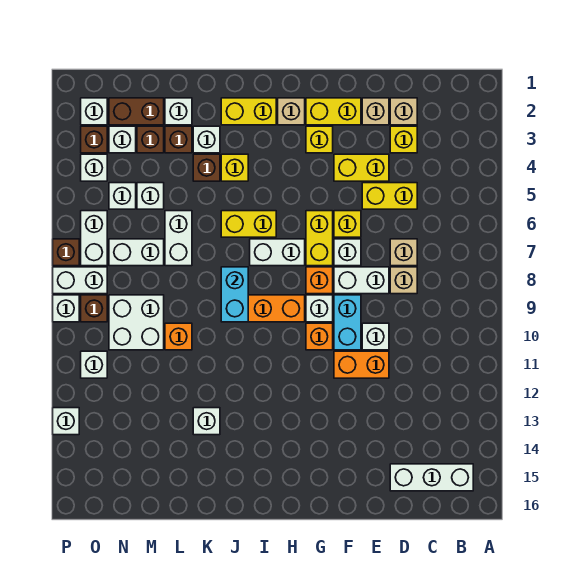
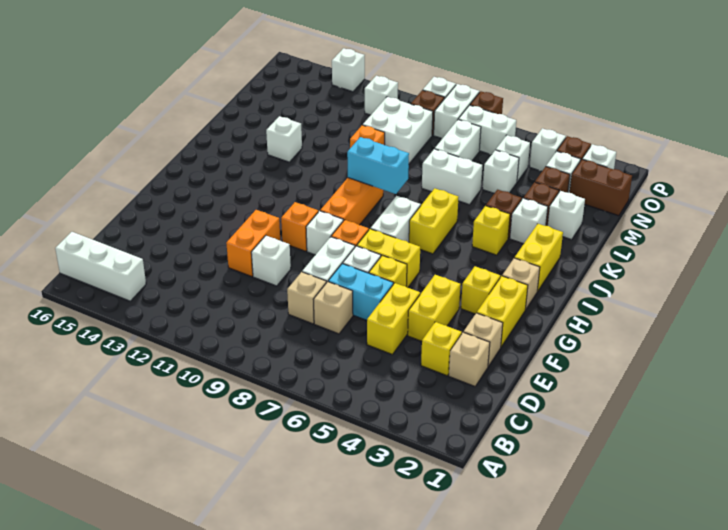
white 1x3 brick [390,464,473,491] -> white 1x3 brick turned to [55,232,146,301]
cyan 1x2 brick [334,295,361,350] -> cyan 1x2 brick moved to [328,263,393,320]
brown 1x2 brick [109,98,164,125] -> brown 1x2 brick turned to [570,159,632,216]

